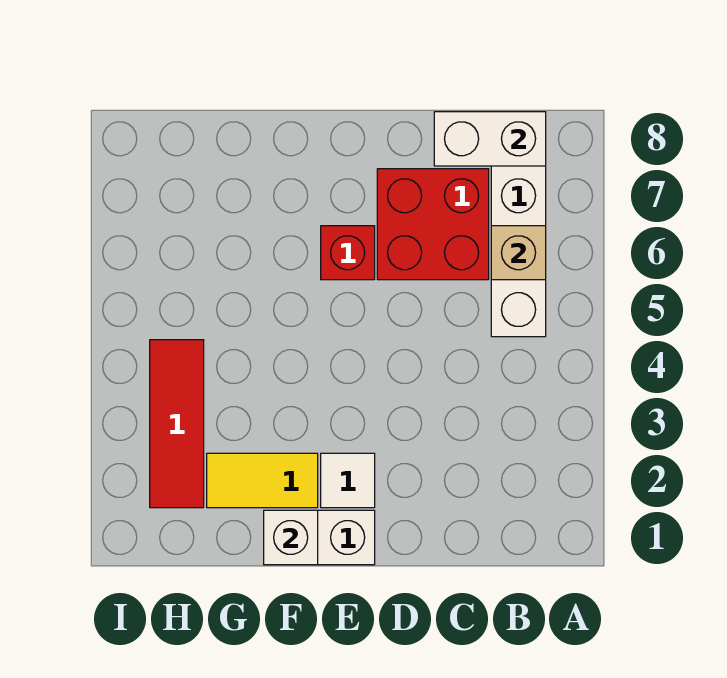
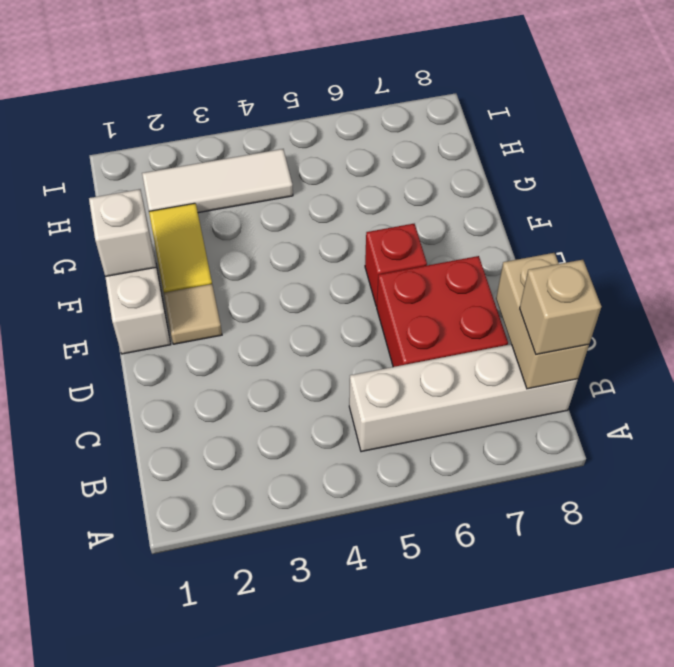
tan 1x1 brick [491,226,546,280] -> tan 1x1 brick moved to [520,260,601,355]
white 1x2 brick [434,112,546,166] -> tan 1x2 brick [496,253,589,389]
white 1x1 tile [321,453,375,508] -> tan 1x1 tile [164,284,222,344]
red 1x3 tile [150,340,204,508] -> white 1x3 tile [142,149,293,213]

